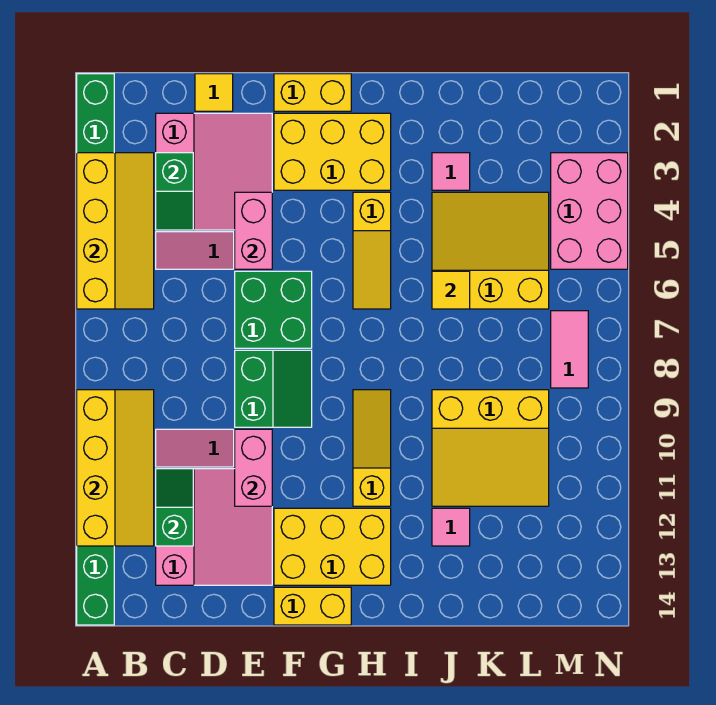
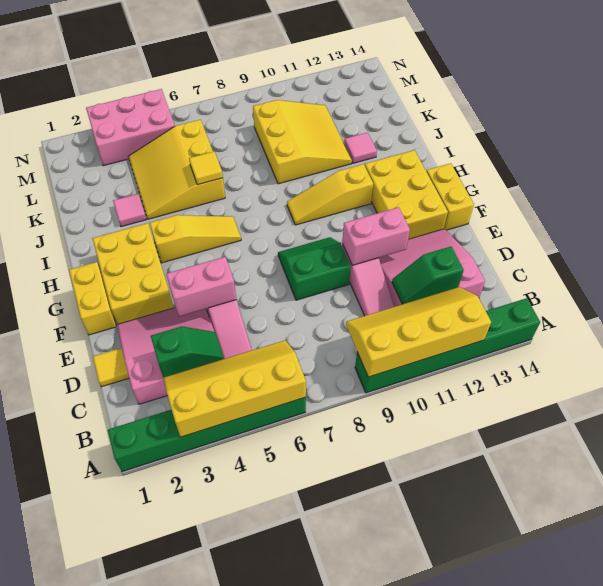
green 2x2 brick [235,271,312,348] -> none
pink 1x2 tile [551,311,588,388] -> none

